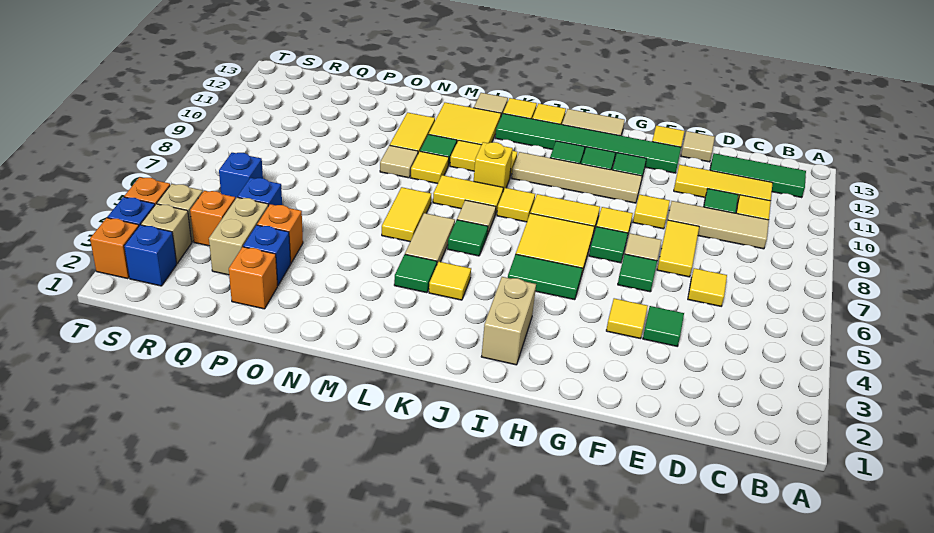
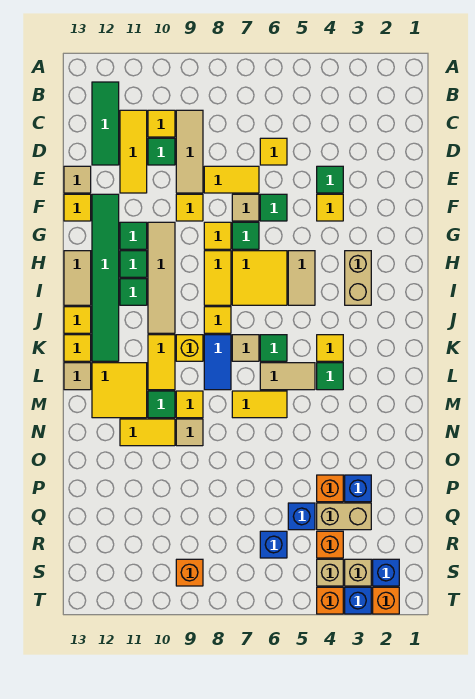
green 1x2 tile [508,254,583,300] -> tan 1x2 tile [288,251,315,305]
tan 1x2 brick [481,277,536,365] -> tan 1x2 brick turned to [345,251,371,305]
yellow 1x2 tile [433,175,503,215] -> blue 1x2 tile [204,335,231,390]
orange 1x1 brick [229,247,278,309] -> orange 1x1 brick moved to [176,559,203,586]

